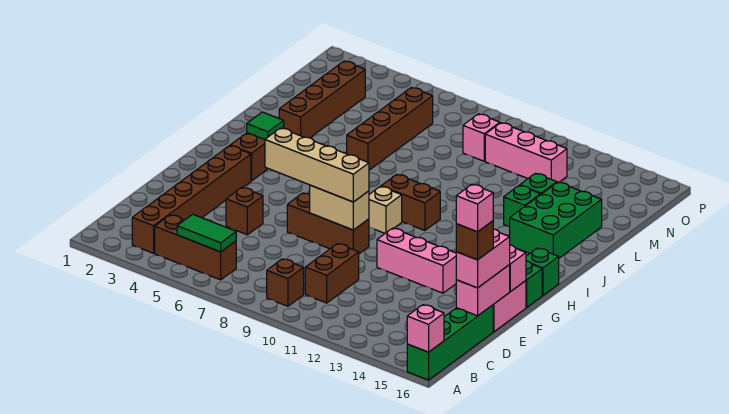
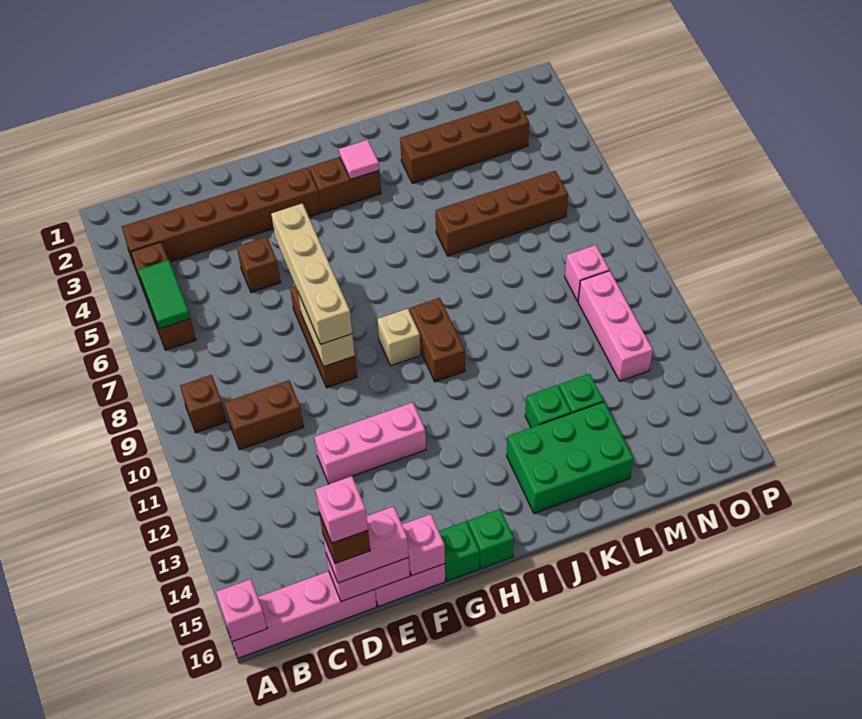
green 1x4 brick [407,305,493,380] -> pink 1x4 brick [224,571,377,658]
pink 1x3 brick [377,228,456,293] -> pink 1x3 brick turned to [315,402,426,484]
green 1x1 tile [247,112,284,140] -> pink 1x1 tile [339,140,379,179]

